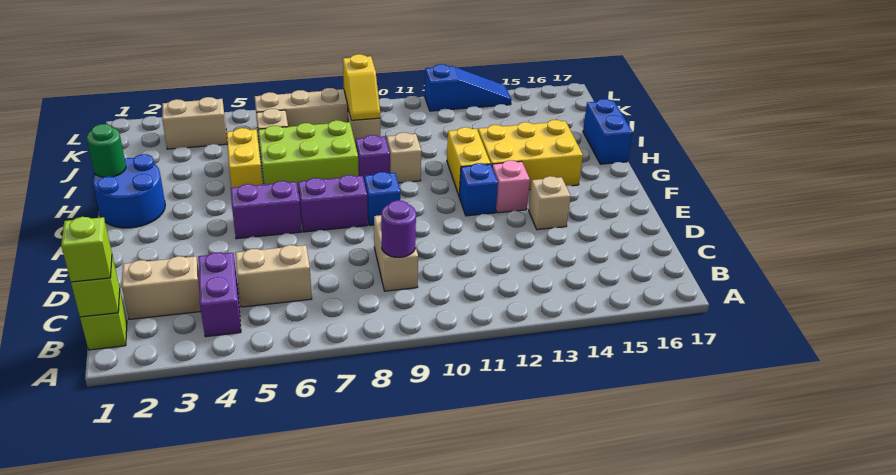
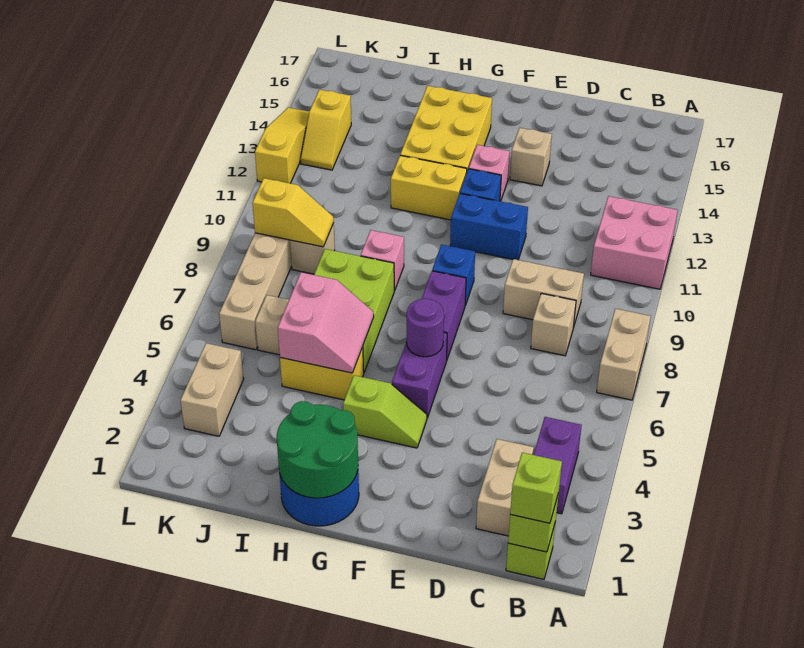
none -> pink 2x2 brick [591,196,678,289]
purple 1x2 brick [198,253,241,337] -> purple 1x2 brick turned to [534,417,582,514]
tan 1x2 brick [235,245,312,307] -> tan 1x2 brick moved to [597,309,651,400]
purple 1x1 round brick [381,200,416,257] -> purple 1x1 round brick moved to [407,299,444,357]
none -> lime 1x2 slope [343,375,427,448]
green 1x1 round brick [86,124,126,177] -> green 2x2 round brick [277,401,358,498]
none -> pink 2x2 slope [278,272,374,373]
purple 1x1 brick [356,135,390,179] -> pink 1x1 brick [361,230,404,291]
tan 1x1 brick [387,132,421,183] -> tan 1x1 brick moved to [531,293,576,356]
blue 1x2 brick [583,99,633,164] -> blue 1x2 brick moved to [450,194,528,260]
none -> yellow 1x2 slope [301,90,351,170]
blue 1x3 slope [425,64,511,111] -> yellow 1x3 slope [255,108,309,183]

